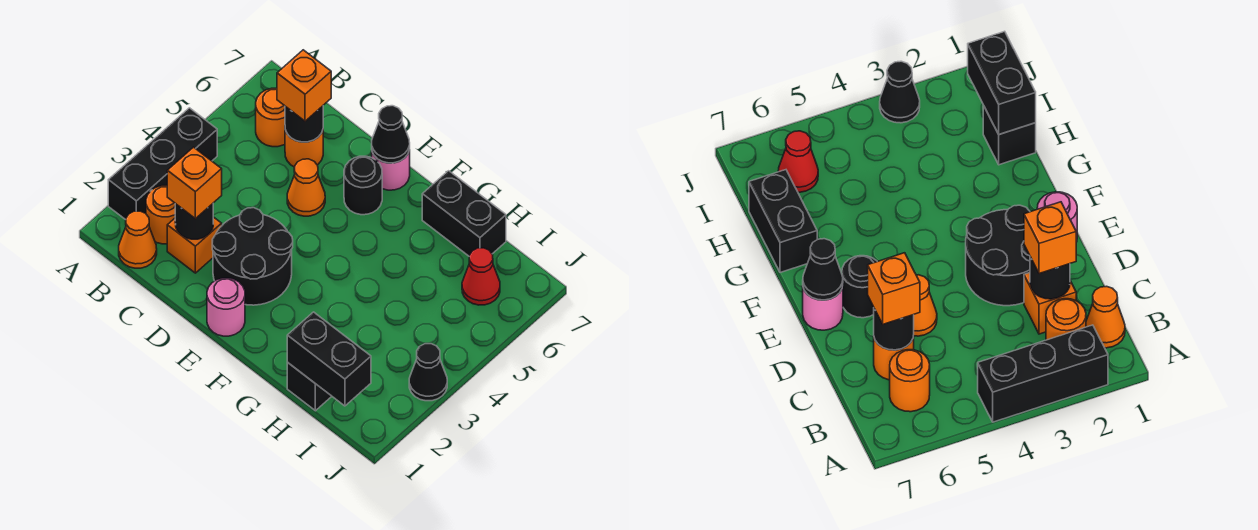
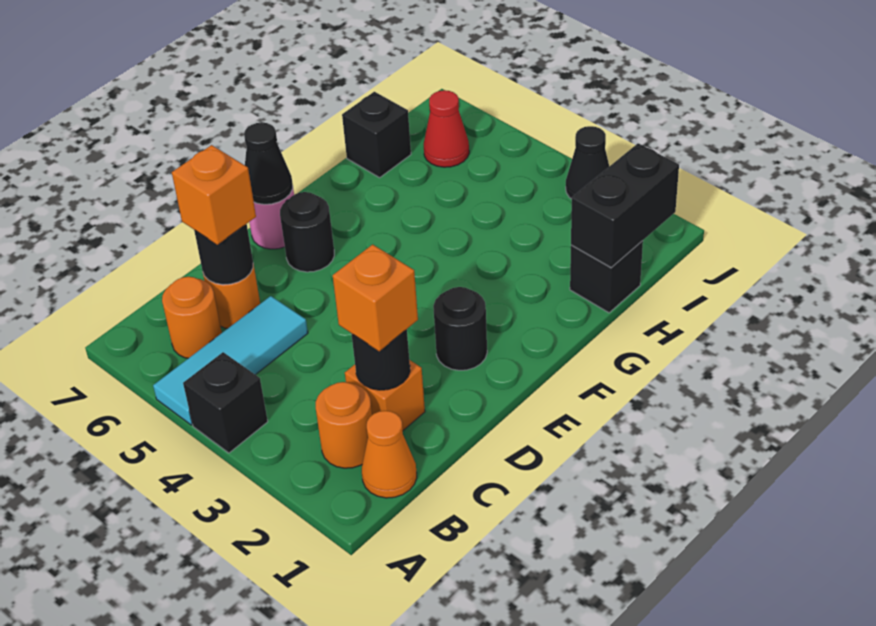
black 1x3 brick [108,108,217,220] -> black 1x1 brick [183,352,268,453]
none -> cyan 1x3 tile [153,296,308,425]
black 2x2 round brick [212,208,293,305] -> black 1x1 round brick [433,287,487,370]
orange 1x1 cone [287,159,325,216] -> none
pink 1x1 round brick [207,278,245,336] -> none
black 1x2 brick [422,171,506,256] -> black 1x1 brick [342,92,411,178]

